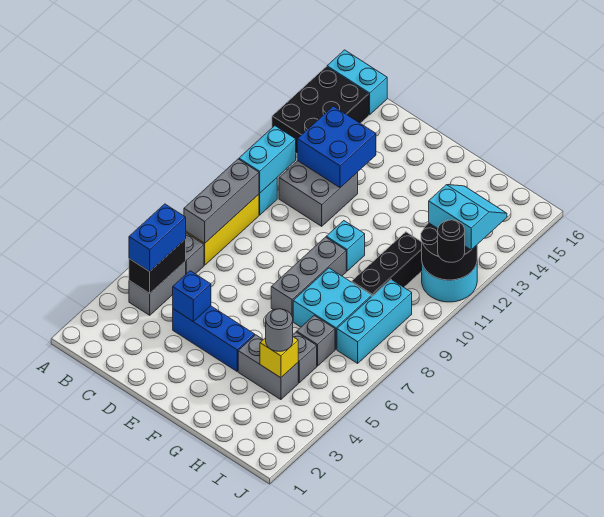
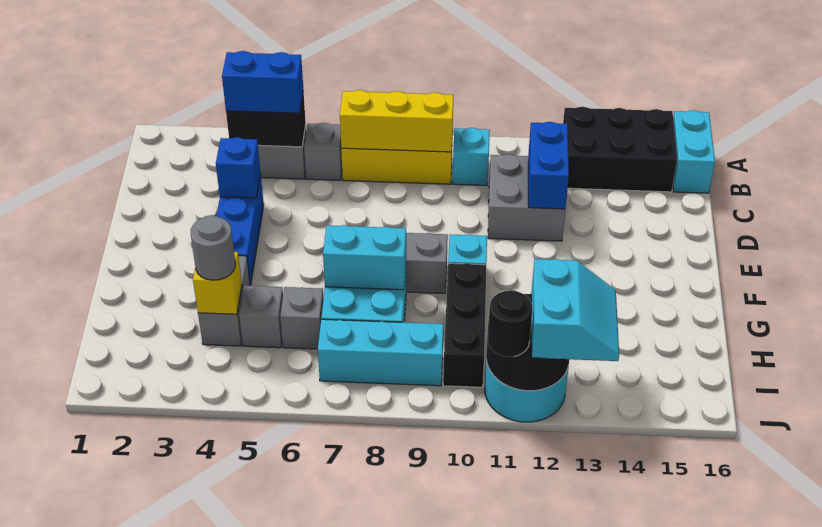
grey 1x3 brick [184,159,259,243] -> yellow 1x3 brick [340,90,454,152]
cyan 1x2 brick [239,126,296,193] -> cyan 1x2 brick moved to [323,225,406,290]
blue 2x2 brick [297,106,376,188] -> blue 1x2 brick [528,122,569,209]
black 1x3 brick [352,232,422,296] -> black 1x3 brick turned to [443,263,486,387]

